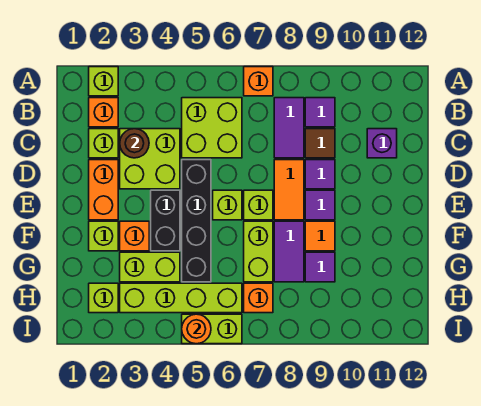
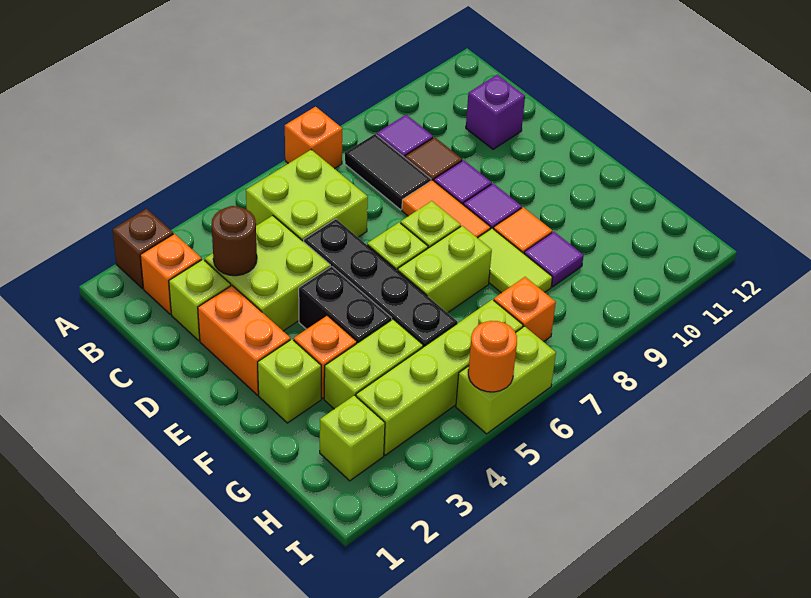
lime 1x1 brick [89,67,118,96] -> brown 1x1 brick [113,209,173,288]
purple 1x2 tile [274,98,304,158] -> black 1x2 tile [345,134,431,210]
lime 1x2 brick [244,221,273,282] -> lime 1x2 brick turned to [398,226,492,313]
purple 1x2 tile [274,221,304,282] -> lime 1x2 tile [478,228,552,293]

